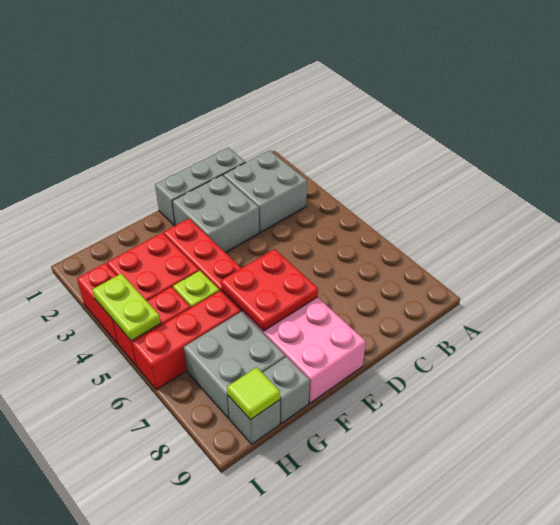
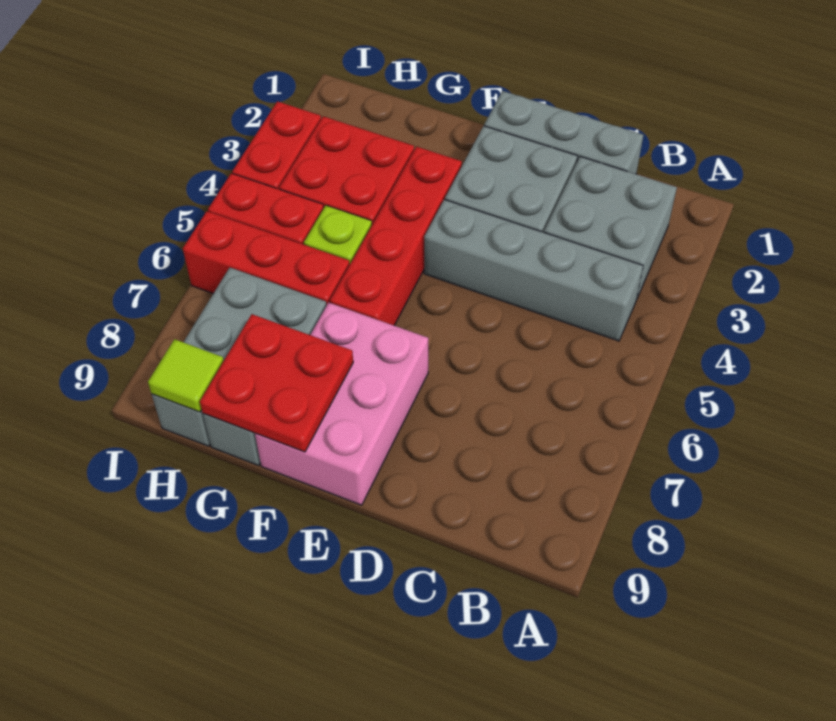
none -> grey 1x4 brick [424,200,643,341]
red 2x2 plate [221,249,318,331] -> red 2x2 plate moved to [200,314,353,452]
lime 1x2 plate [92,274,161,341] -> none

